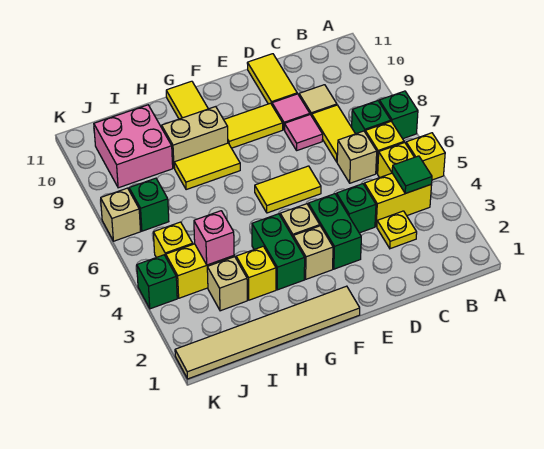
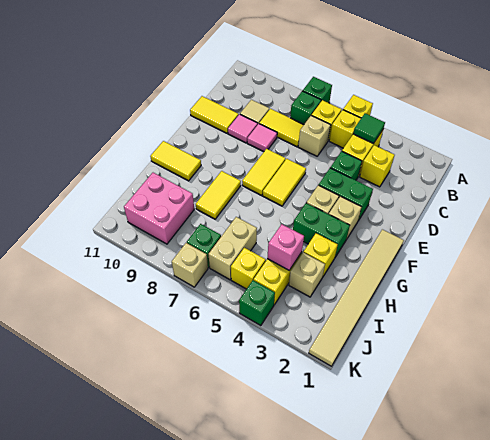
yellow 1x1 plate [377,211,417,249] -> yellow 1x1 brick [360,145,394,187]
yellow 1x2 tile [224,103,283,148] -> yellow 1x2 tile moved to [242,149,286,195]
tan 1x2 brick [162,107,228,168] -> tan 1x2 brick moved to [208,217,257,280]

